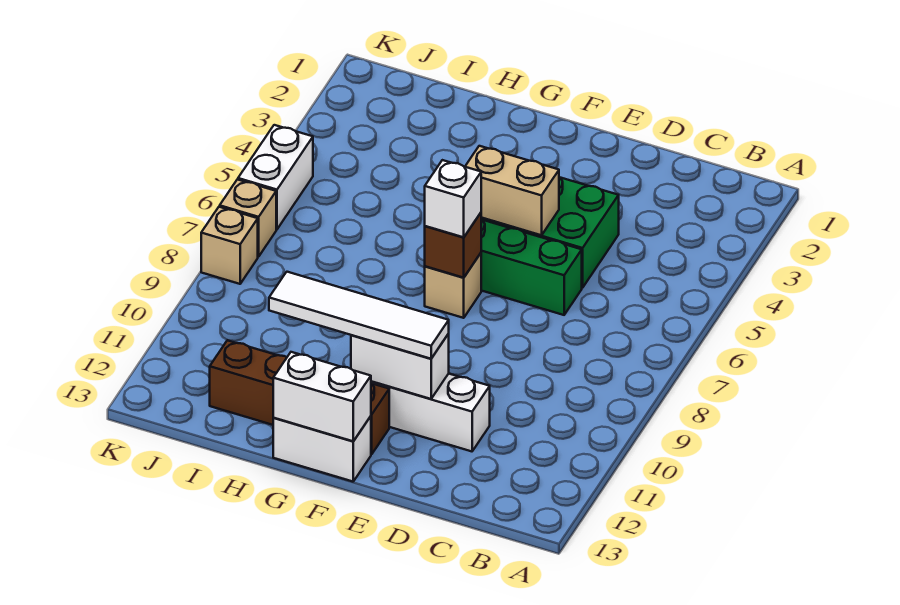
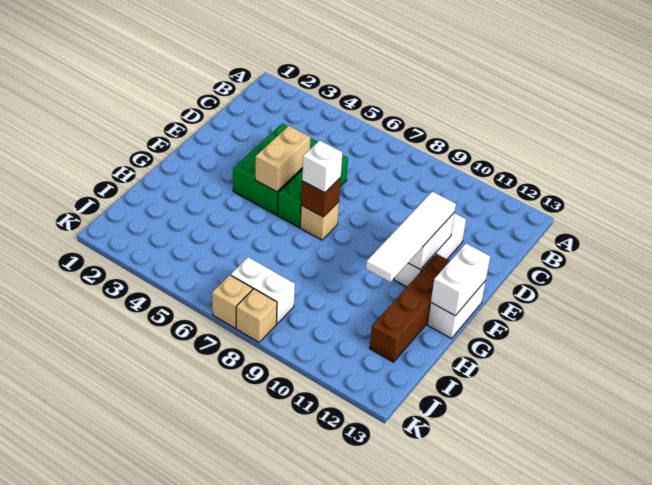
white 1x2 brick [238,125,313,229] -> white 1x2 brick moved to [231,257,295,324]

